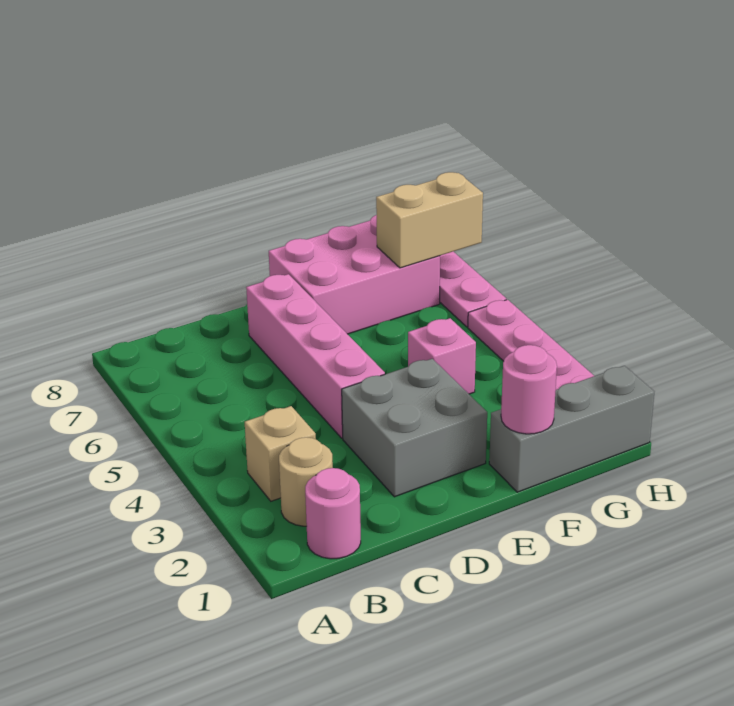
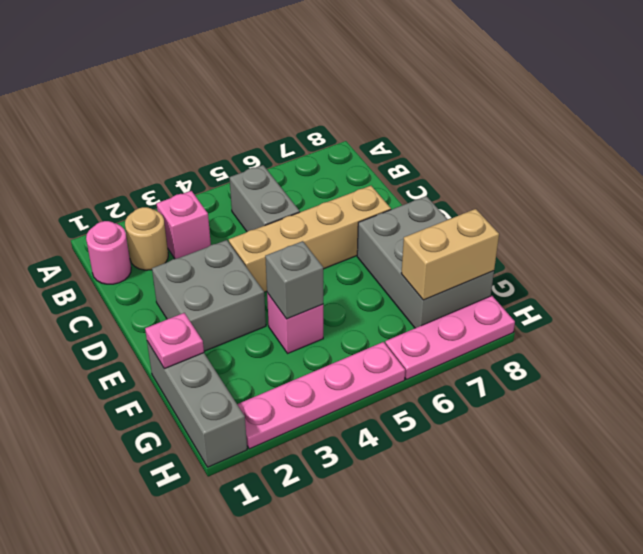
tan 1x1 brick [245,406,316,501] -> pink 1x1 brick [157,191,211,259]
none -> grey 1x2 brick [229,165,300,232]
pink 1x4 brick [246,274,385,438] -> tan 1x4 brick [229,186,391,292]
pink 2x3 brick [269,215,440,334] -> grey 2x3 brick [357,196,494,328]
pink 1x1 round brick [501,345,557,434] -> pink 1x1 plate [145,313,204,369]
none -> grey 1x1 brick [265,241,323,319]
tan 1x2 brick [376,172,483,268] -> tan 1x2 brick turned to [401,209,499,300]

